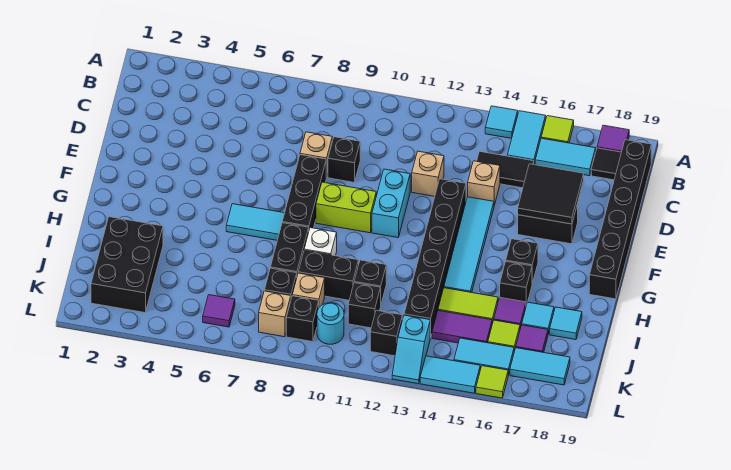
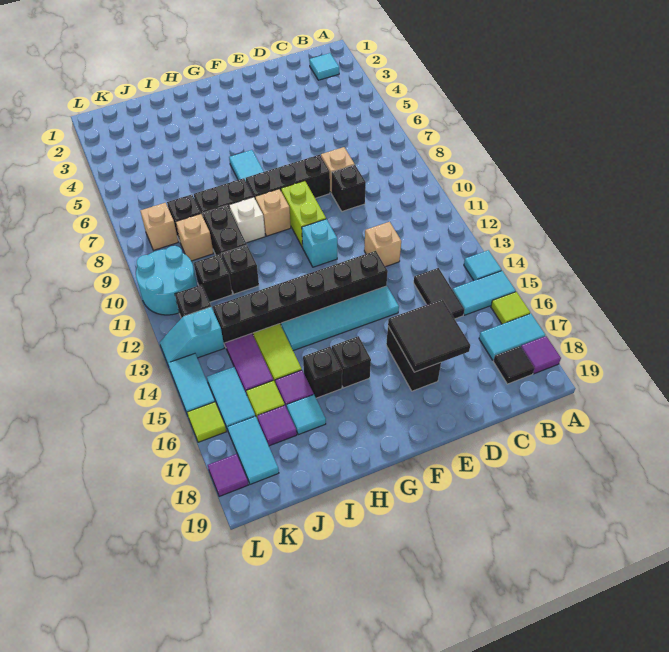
cyan 1x2 tile [535,138,596,176] -> cyan 1x2 tile turned to [479,314,545,360]
black 1x6 brick [589,140,651,299] -> none
tan 1x1 brick [468,161,500,205] -> tan 1x1 brick moved to [255,189,291,236]
cyan 1x2 brick [372,169,410,238] -> cyan 1x1 brick [302,219,337,267]
black 2x3 brick [91,217,163,313] -> none
cyan 1x1 tile [550,307,582,340] -> cyan 1x1 tile moved to [309,53,339,80]
purple 1x1 tile [203,295,235,327] -> purple 1x1 tile moved to [208,454,248,497]
black 1x1 brick [286,296,319,342] -> none
cyan 1x1 round brick [317,303,344,344] -> cyan 2x2 round brick [136,246,197,315]

